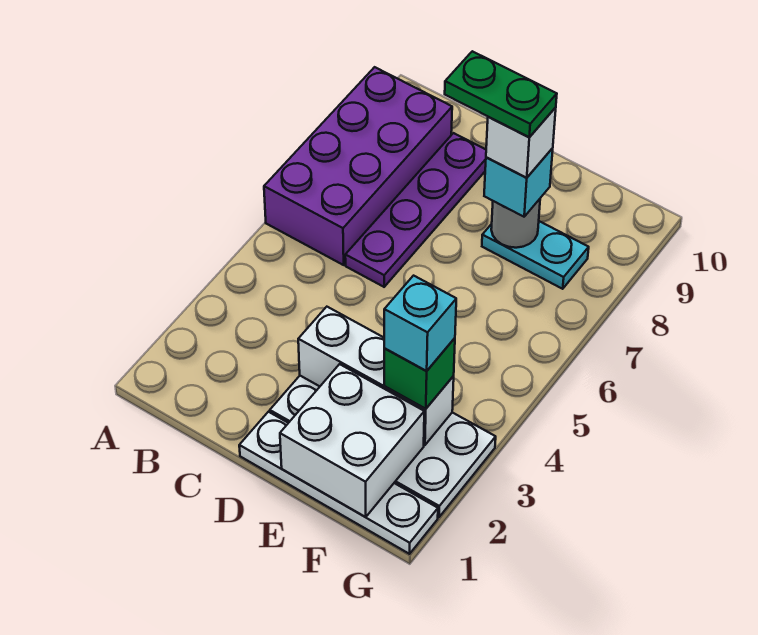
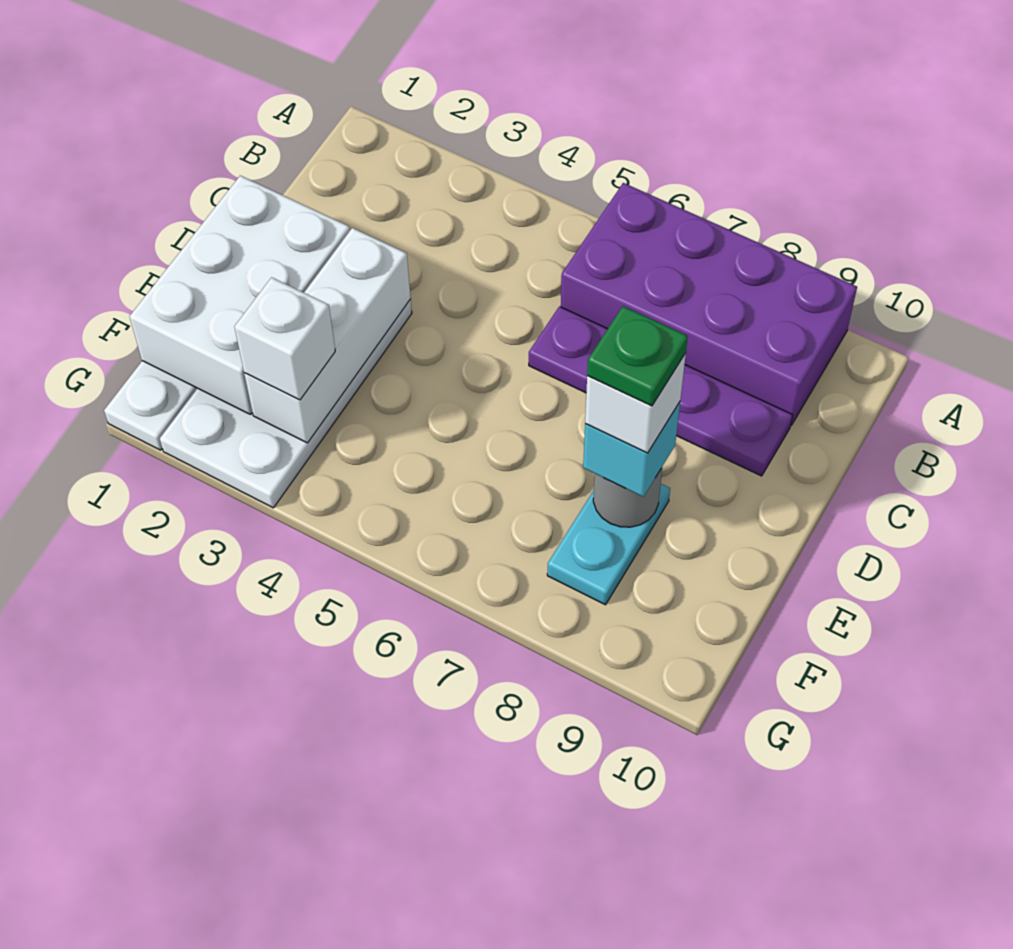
green 1x2 plate [445,51,557,137] -> green 1x1 plate [587,306,688,406]
white 2x2 brick [280,364,424,517] -> white 2x3 brick [130,176,350,414]
green 1x1 brick [384,338,455,409] -> white 1x1 brick [234,277,335,400]
cyan 1x1 brick [384,276,456,371] -> none

